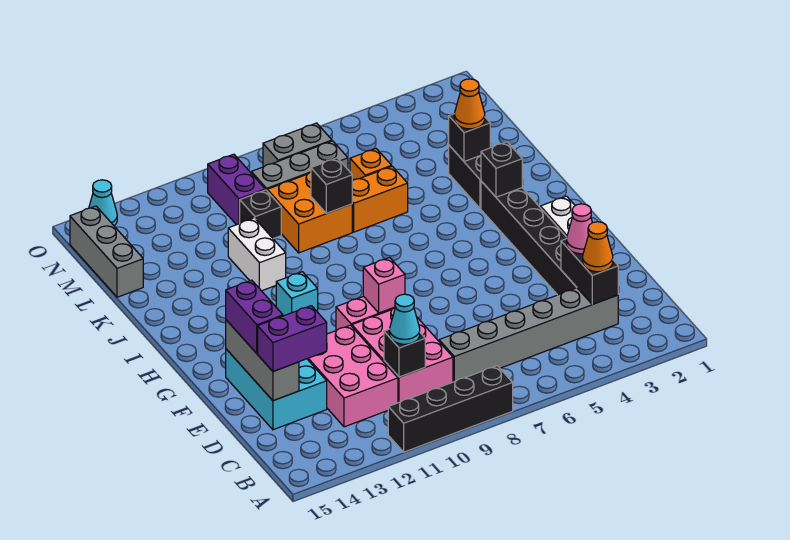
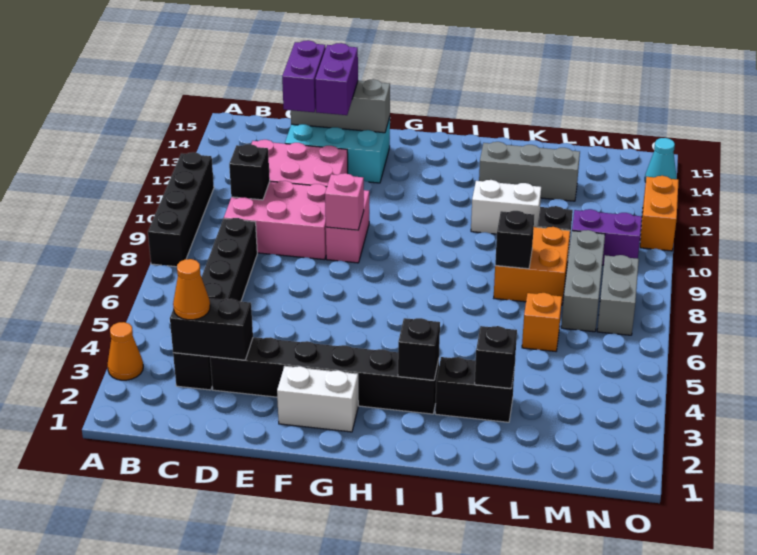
grey 1x6 brick [439,288,618,382] -> black 1x6 brick [173,218,257,390]
cyan 1x1 cone [390,294,420,344] -> none
pink 1x1 cone [567,204,592,254] -> none
purple 1x2 brick [226,280,283,353] -> purple 1x2 brick turned to [315,43,358,115]
cyan 1x1 brick [276,272,318,316] -> none
orange 1x1 cone [454,79,485,129] -> orange 1x1 cone moved to [107,322,143,380]
orange 1x2 brick [352,166,408,232] -> orange 1x2 brick moved to [640,176,679,251]
grey 1x3 brick [70,206,143,297] -> grey 1x3 brick moved to [479,142,580,201]

